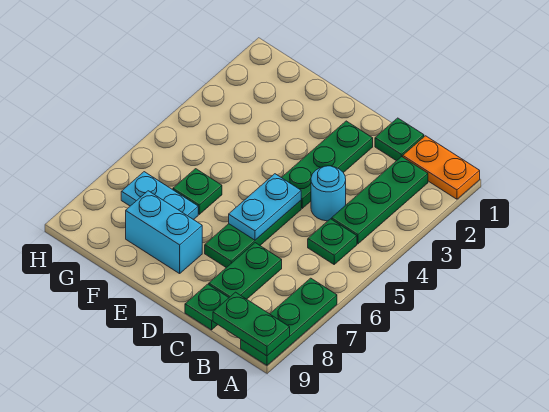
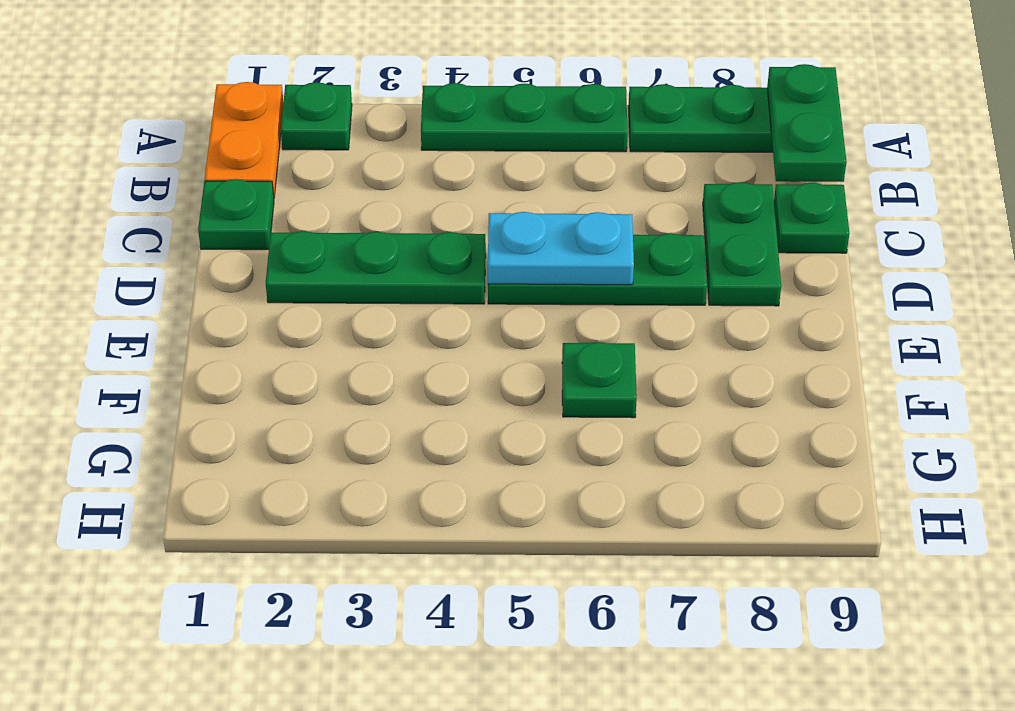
green 1x3 plate [332,157,428,244] -> green 1x3 plate moved to [421,83,628,152]
green 1x1 plate [308,219,357,264] -> green 1x1 plate moved to [281,82,352,150]
cyan 1x1 round brick [311,166,346,221] -> none
green 1x2 plate [209,243,282,299] -> green 1x2 plate turned to [703,182,781,306]
cyan 1x2 brick [126,191,202,274] -> none
cyan 1x2 plate [121,172,198,220] -> none

